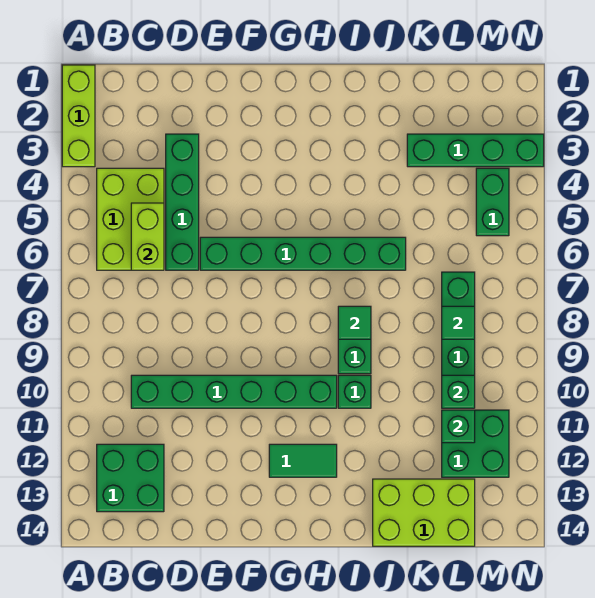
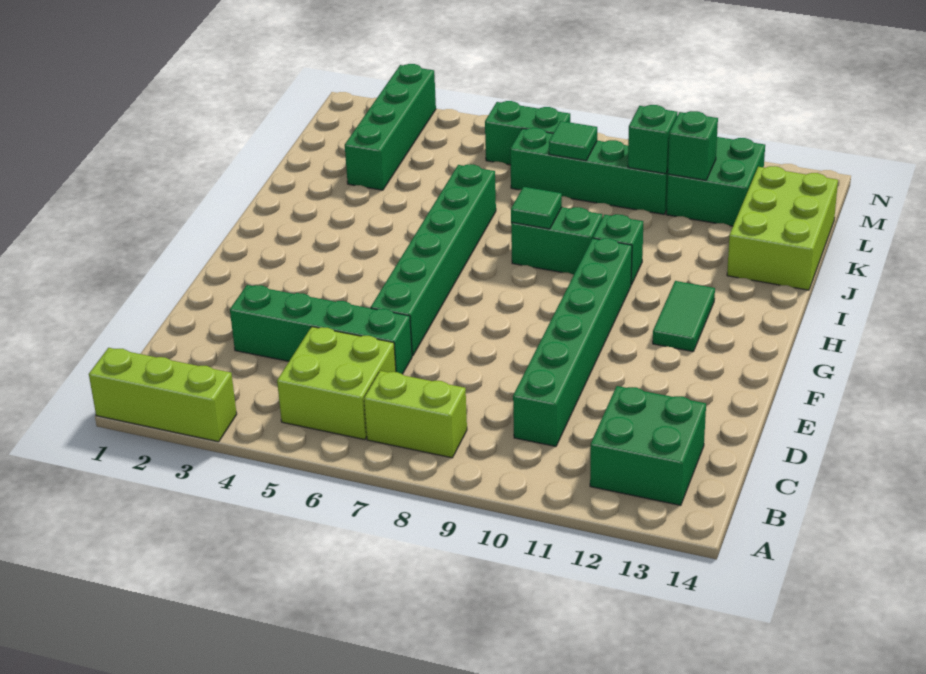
lime 2x3 brick [97,168,164,270] -> lime 2x2 brick [277,327,396,440]
lime 1x2 brick [131,203,164,270] -> lime 1x2 brick moved to [364,371,467,458]
green 1x2 brick [476,168,509,236] -> green 1x2 brick moved to [485,101,570,165]

